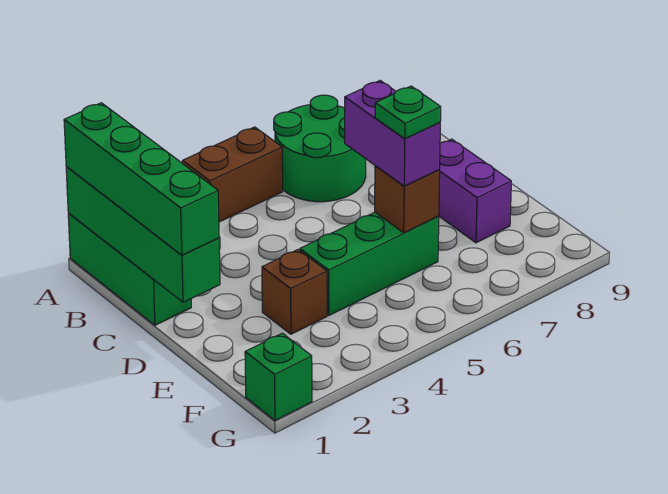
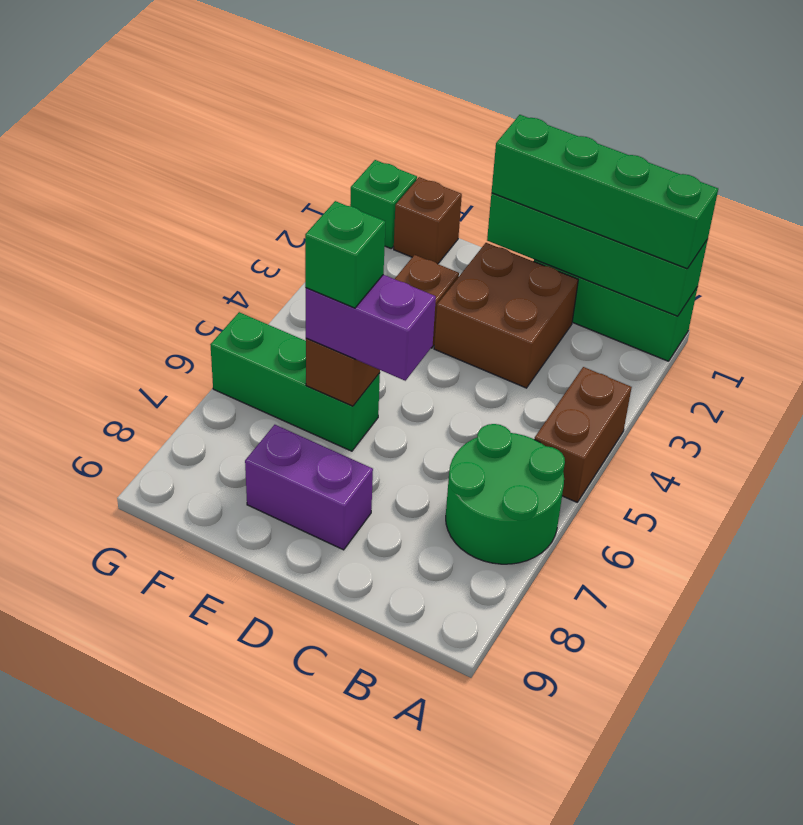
none -> brown 2x2 brick [434,243,578,388]
green 1x3 brick [300,212,439,315] -> green 1x3 brick turned to [210,312,380,451]
green 1x1 plate [375,86,441,139] -> green 1x1 brick [305,201,385,308]
none -> brown 1x1 brick [394,177,462,264]

